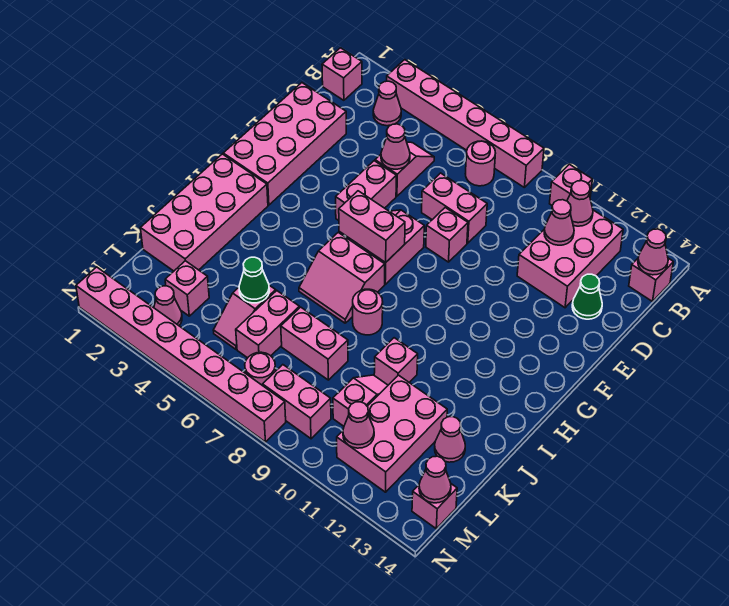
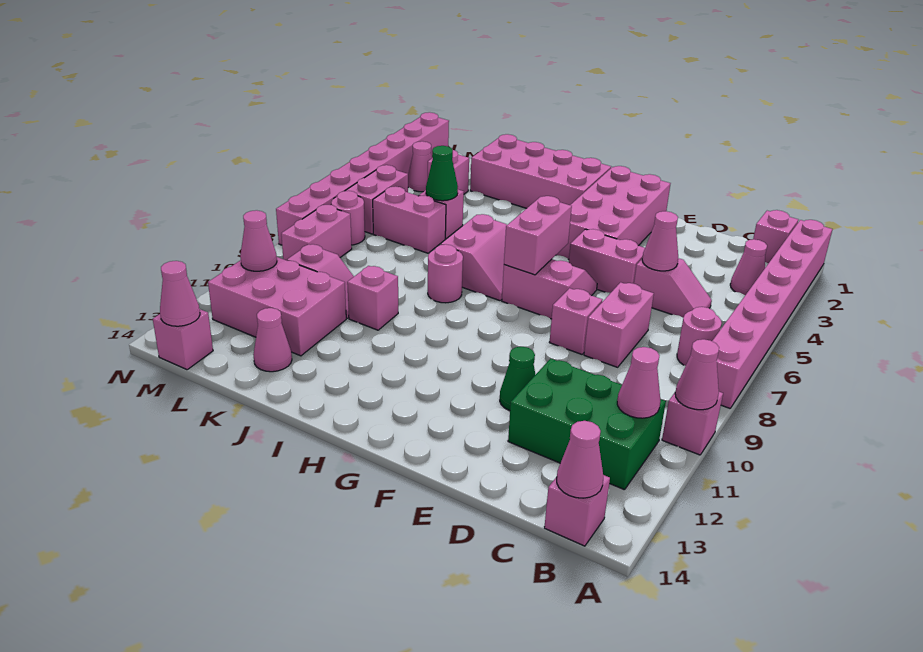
pink 1x6 brick [387,60,544,187] -> pink 1x8 brick [712,220,832,408]
pink 2x3 brick [517,210,623,308] -> green 2x3 brick [508,359,666,490]
pink 1x1 cone [544,200,574,245] -> pink 1x1 cone moved to [675,339,719,410]
pink 2x4 brick [223,83,346,205] -> pink 2x4 brick turned to [557,166,671,259]
green 1x1 cone [572,274,602,319] -> green 1x1 cone moved to [500,347,535,411]
pink 2x2 slope [299,233,385,323] -> pink 2x2 slope turned to [441,214,507,301]
pink 1x2 brick [281,307,348,380] -> pink 1x2 brick moved to [346,165,408,234]

